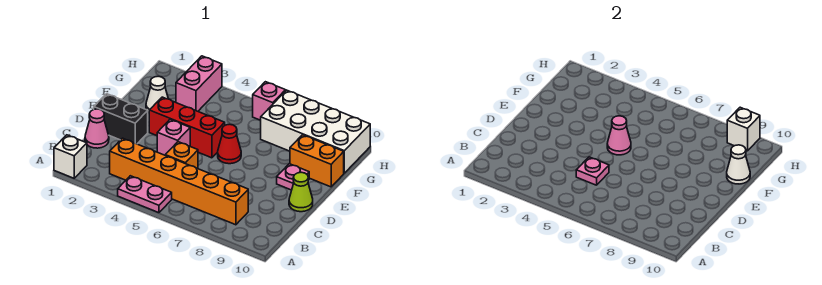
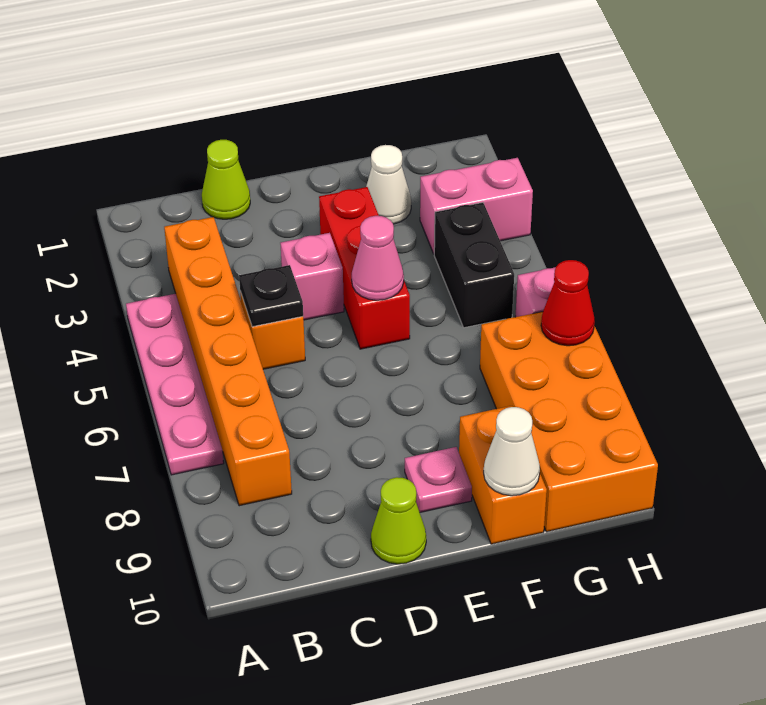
white 1x1 brick [54,135,87,178] -> none
pink 1x2 plate [118,176,172,213] -> pink 1x4 plate [126,294,224,475]
pink 1x1 cone [85,109,109,148] -> lime 1x1 cone [202,140,250,219]
pink 1x1 plate [576,157,609,185] -> black 1x1 plate [239,265,303,327]
black 1x2 brick [94,94,148,144] -> black 1x2 brick moved to [434,202,514,328]
red 1x1 cone [218,124,241,164] -> red 1x1 cone moved to [541,260,595,346]
white 2x4 brick [261,90,370,173] -> orange 2x4 brick [480,312,658,532]
white 1x1 brick [727,107,760,151] -> none

